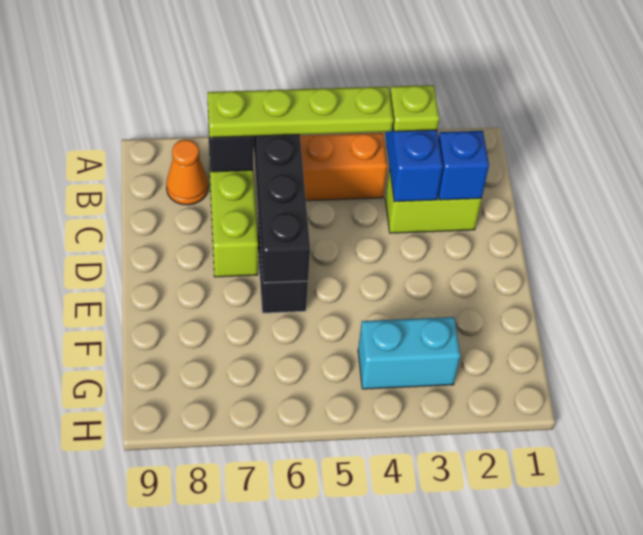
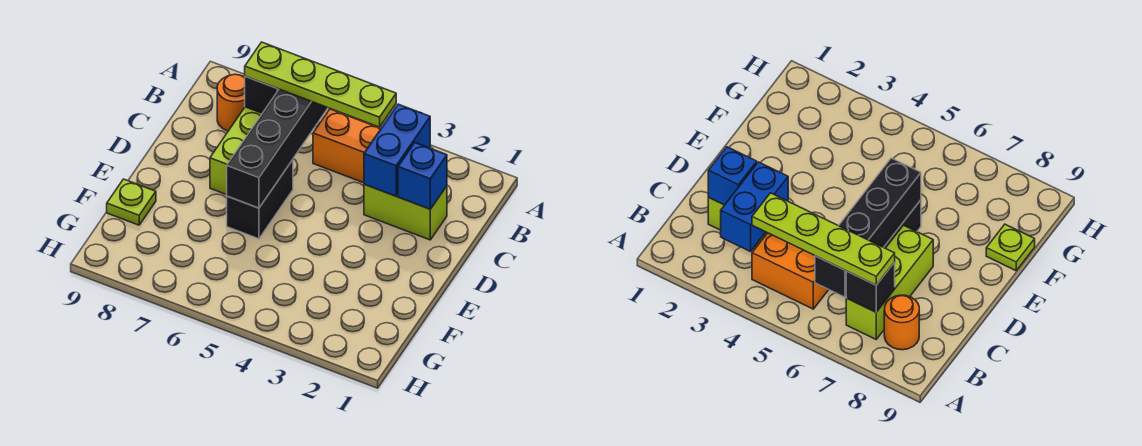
lime 1x1 plate [390,85,439,132] -> lime 1x1 plate moved to [107,179,156,225]
orange 1x1 cone [166,140,208,205] -> orange 1x1 round brick [217,74,245,131]
cyan 1x2 brick [358,317,460,389] -> none

